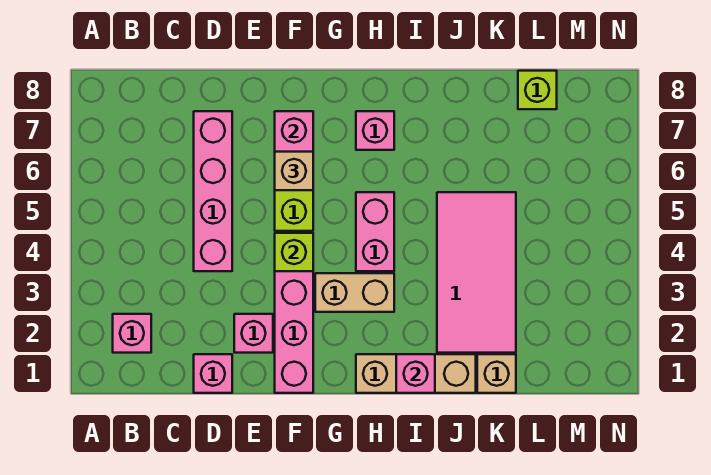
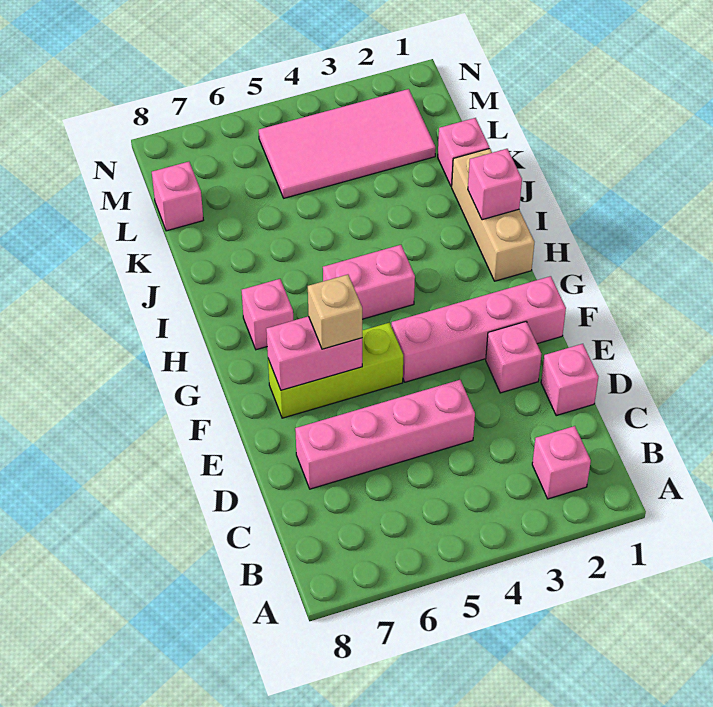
lime 1x1 brick [275,233,313,271] -> none
tan 1x2 brick [315,273,394,312] -> none
pink 2x4 tile [437,192,516,353] -> pink 2x4 tile moved to [259,89,436,198]
tan 1x1 brick [477,354,516,393] -> pink 1x1 brick [438,118,489,187]
lime 1x1 brick [518,71,557,109] -> pink 1x1 brick [152,162,203,231]

